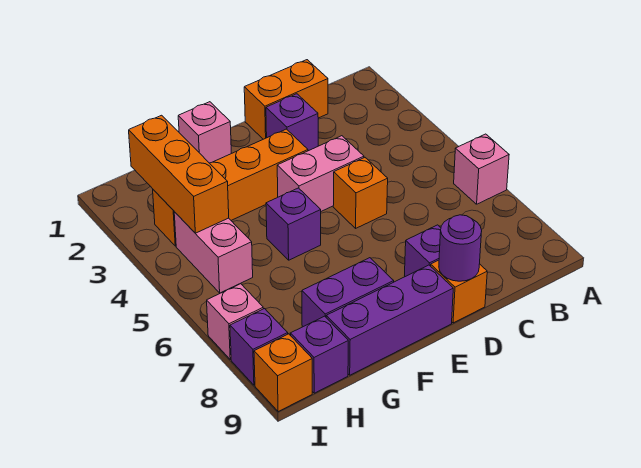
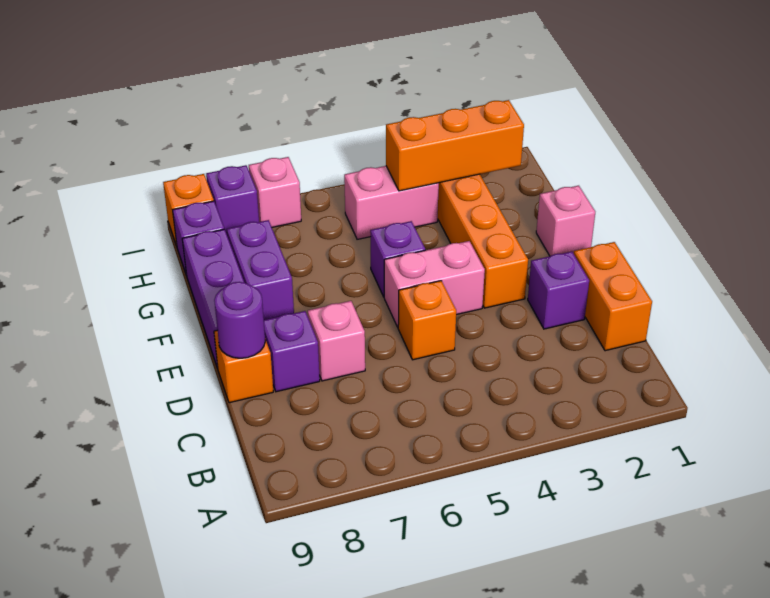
pink 1x1 brick [454,134,509,204] -> pink 1x1 brick moved to [308,301,365,381]
pink 1x2 brick [277,136,364,211] -> pink 1x2 brick turned to [384,241,485,327]

